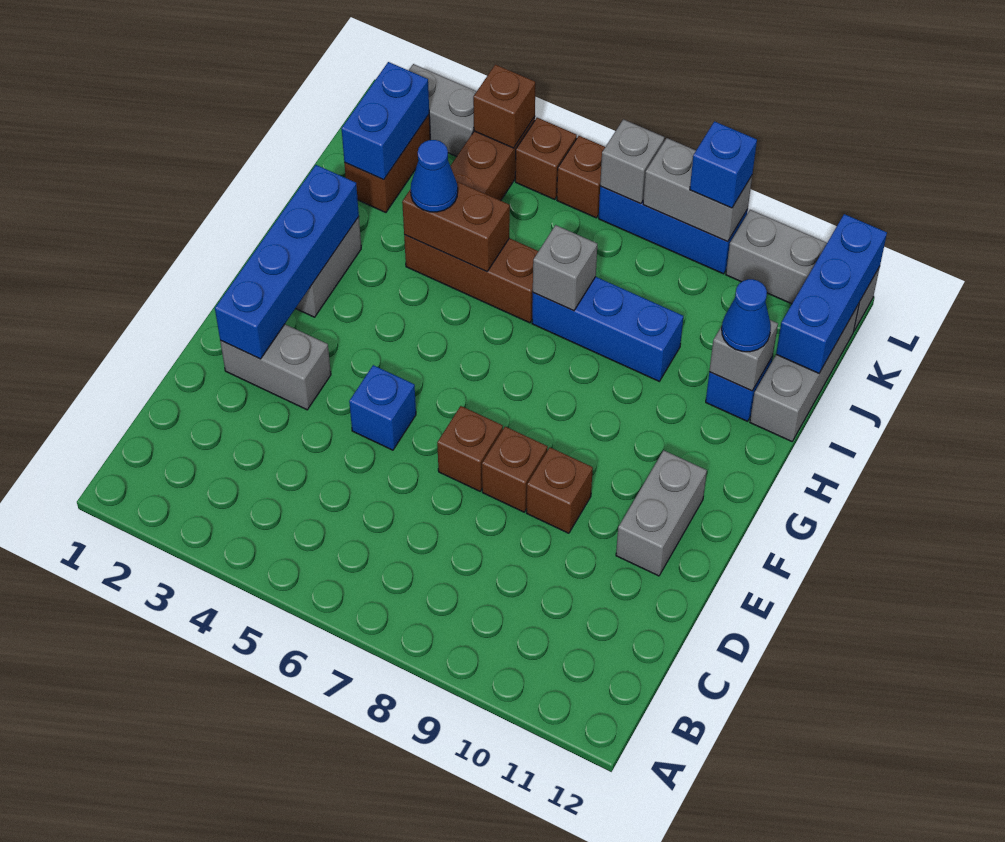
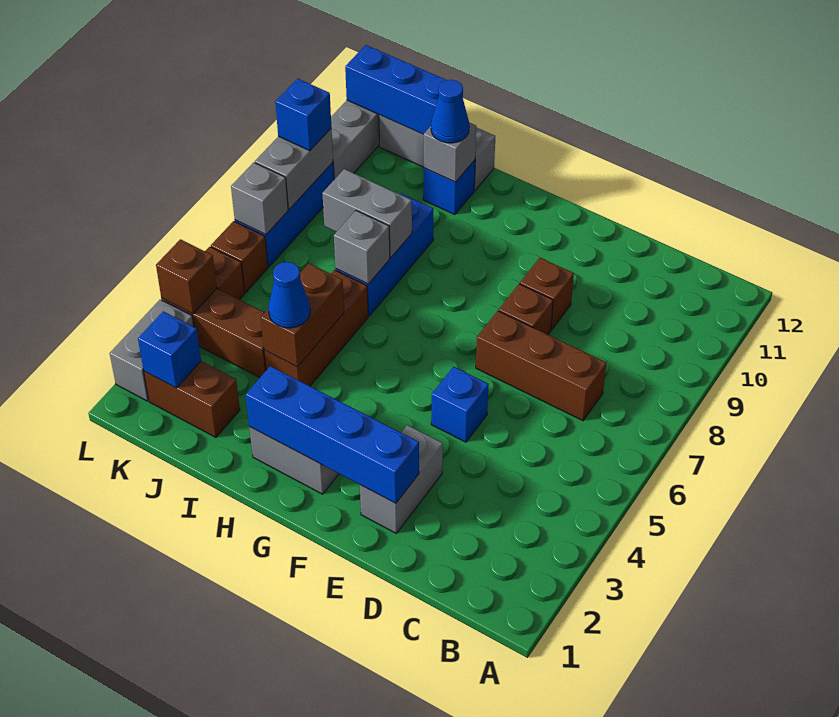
brown 1x1 brick [437,406,503,491] -> brown 1x3 brick [476,311,606,421]
grey 1x2 brick [616,450,707,576] -> grey 1x2 brick moved to [322,169,412,258]
blue 1x2 brick [341,62,429,180] -> blue 1x1 brick [138,311,201,388]

